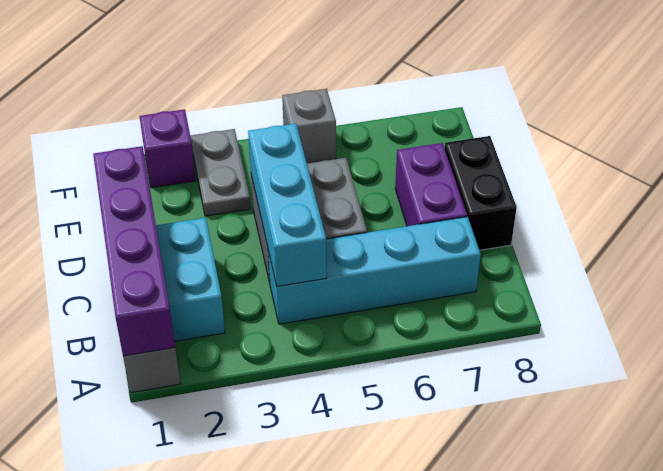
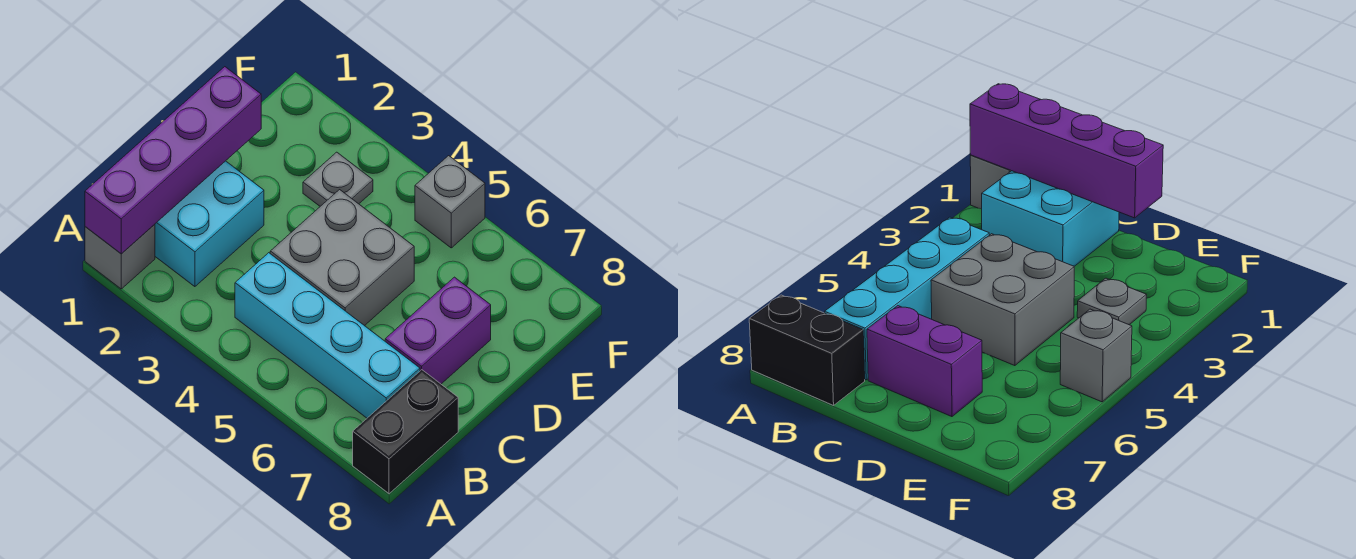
cyan 1x3 brick [248,124,327,286] -> none
black 1x2 brick [445,136,517,250] -> black 1x2 brick moved to [353,370,458,494]
grey 1x2 plate [190,129,251,216] -> grey 1x1 plate [303,152,373,206]
purple 1x1 brick [139,109,196,188] -> none

